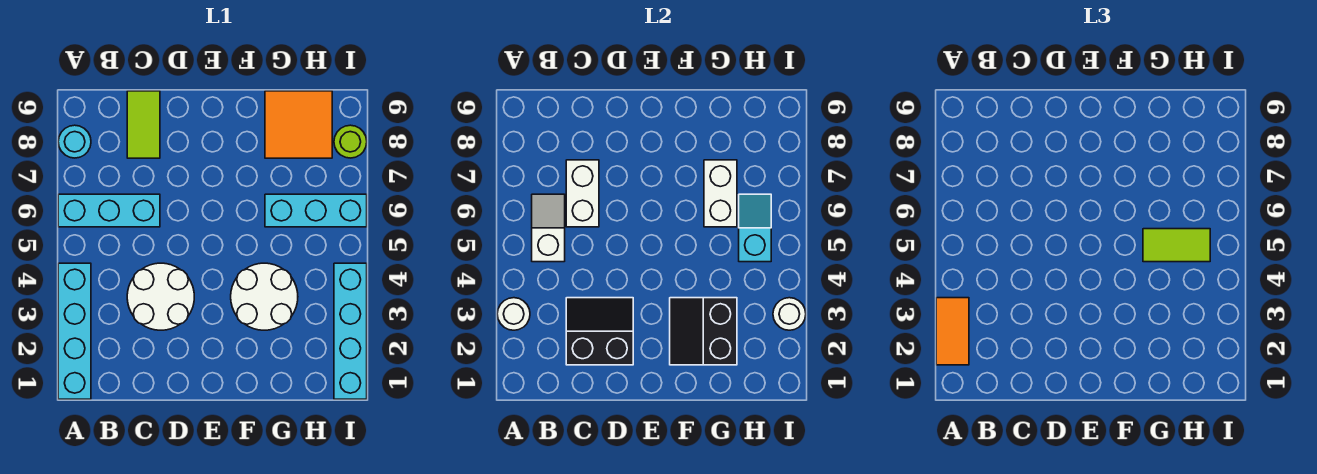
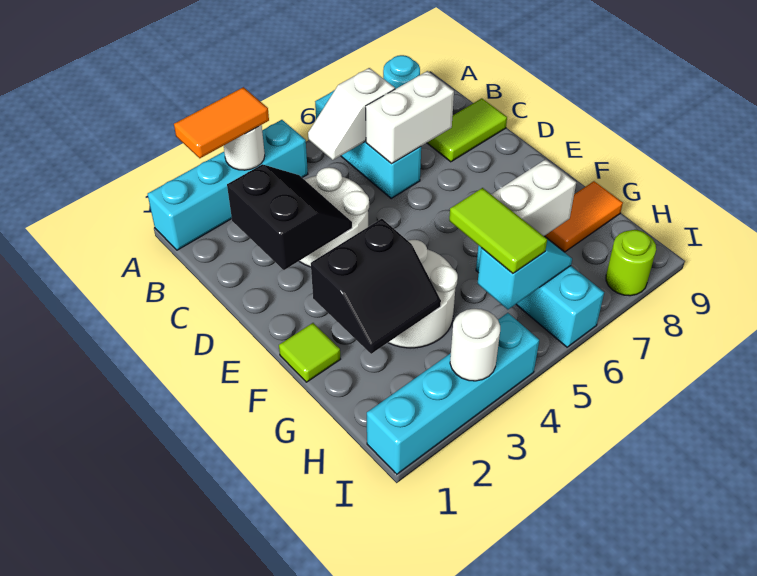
white 1x2 slope [532,194,565,262] -> white 1x2 slope turned to [308,68,395,160]
none -> lime 1x1 tile [279,323,340,382]
black 2x2 slope [670,298,737,365] -> black 2x2 slope turned to [311,219,441,354]
orange 2x2 tile [265,91,332,158] -> orange 1x2 tile [545,181,623,252]

